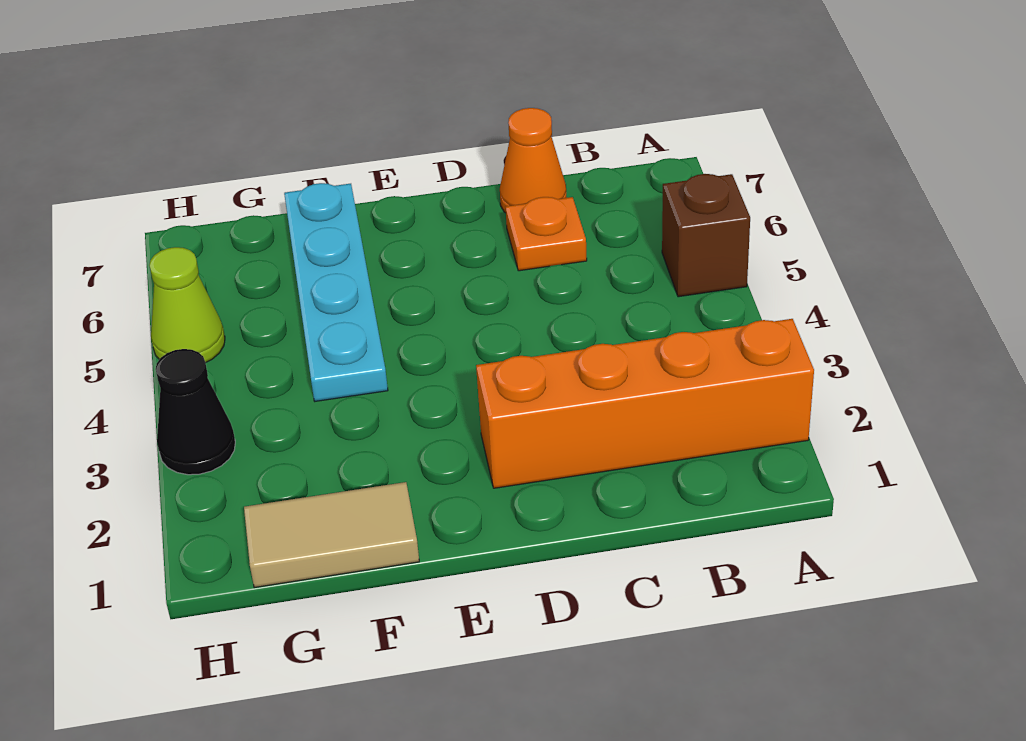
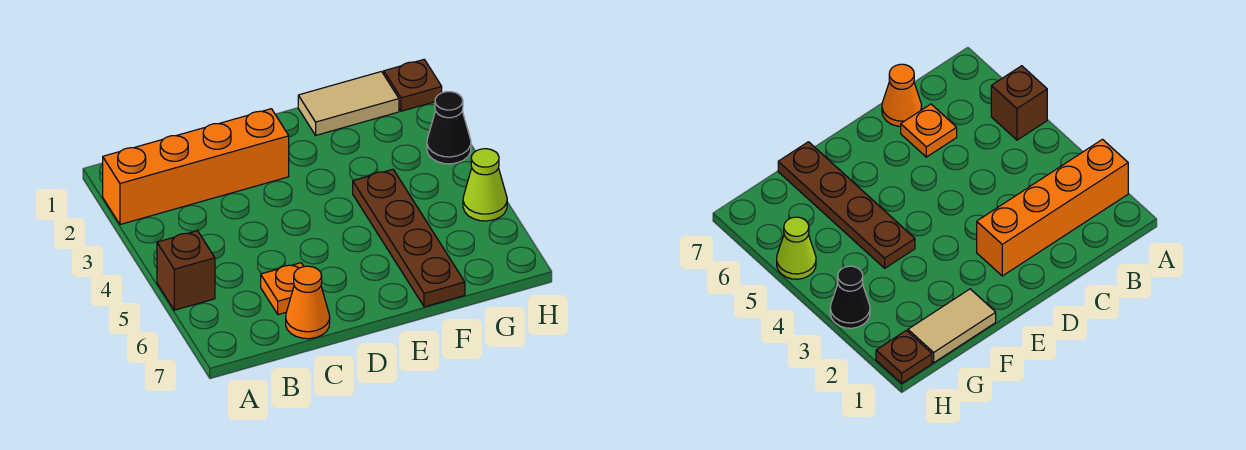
cyan 1x4 plate [284,183,388,401] -> brown 1x4 plate [353,169,465,307]
none -> brown 1x1 plate [384,60,442,111]

